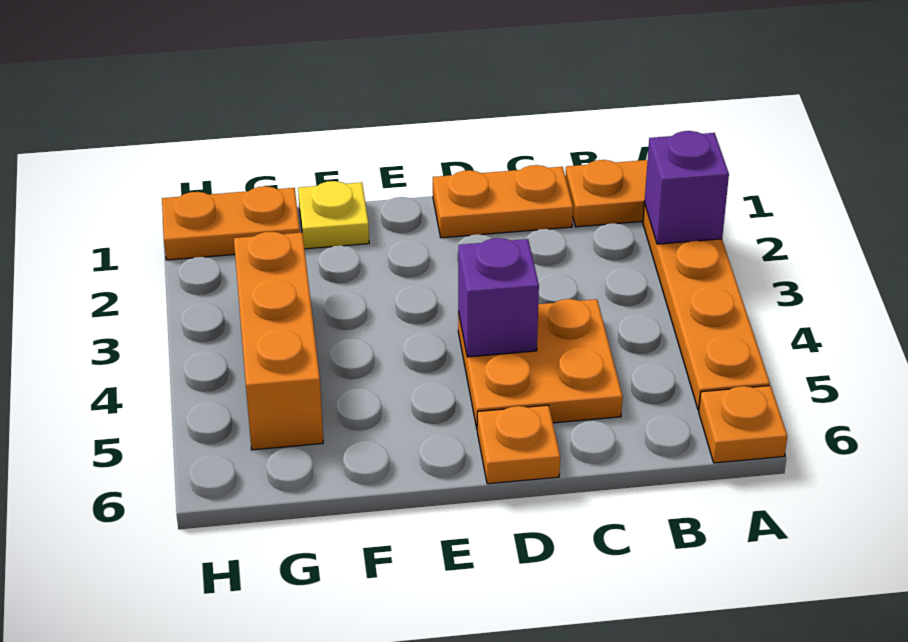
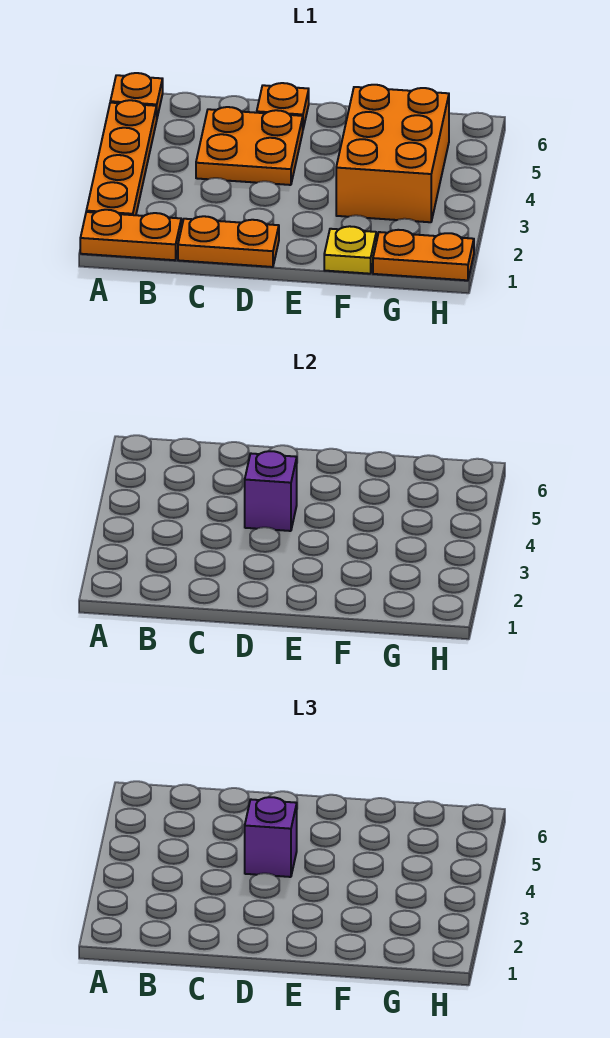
purple 1x1 brick [645,131,729,244] -> purple 1x1 brick moved to [245,797,297,877]
orange 1x3 brick [234,232,323,450] -> orange 2x3 brick [336,85,449,222]

